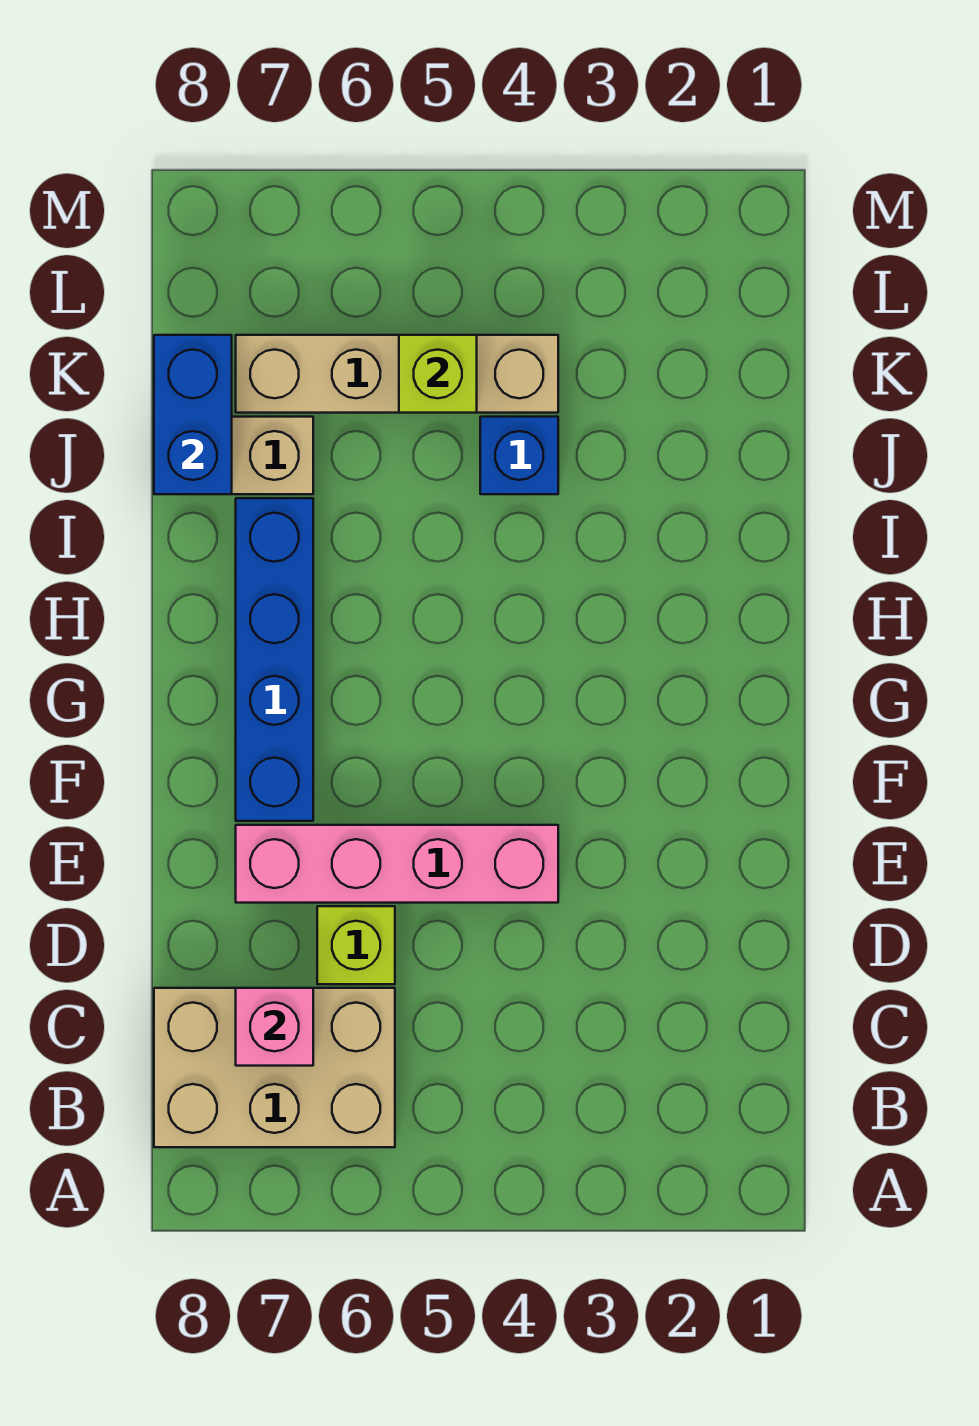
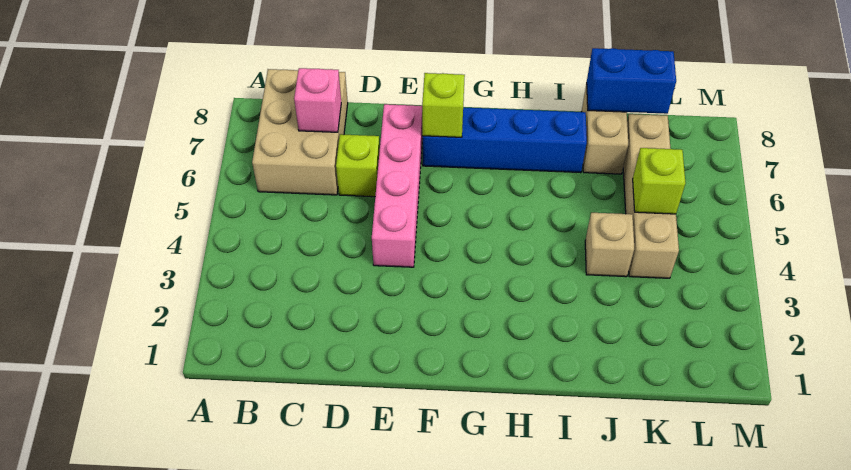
none -> lime 1x1 brick [422,73,465,137]
blue 1x1 brick [480,417,558,494] -> tan 1x1 brick [585,213,634,277]

